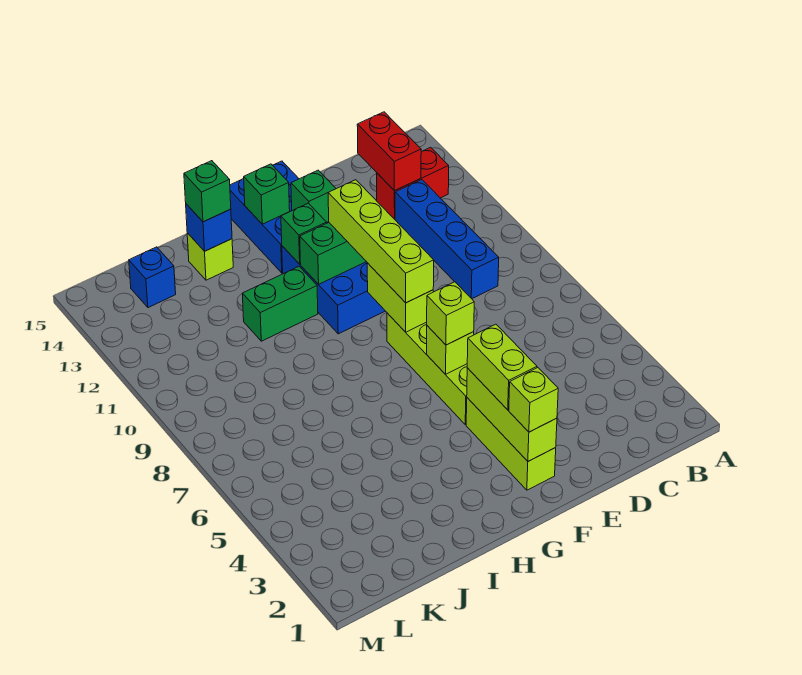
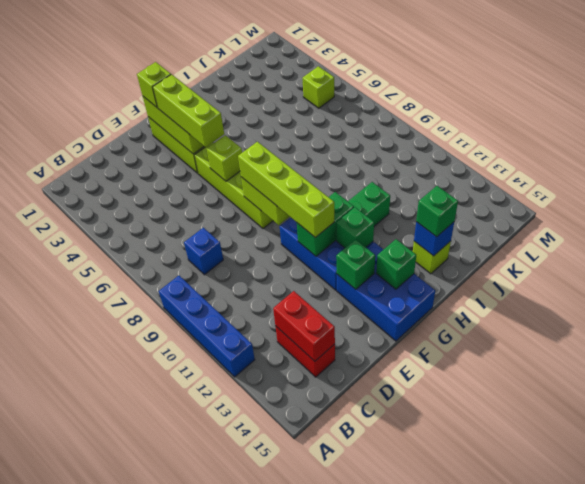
red 1x2 brick [377,147,449,219] -> red 1x2 brick turned to [275,326,335,377]
blue 1x4 brick [395,180,499,299] -> blue 1x4 brick moved to [159,276,255,377]
lime 1x2 brick [467,324,537,410] -> lime 1x3 brick [153,74,224,147]
lime 1x1 brick [427,282,474,345] -> lime 1x1 brick moved to [302,66,334,108]
blue 1x1 brick [129,247,176,308] -> blue 1x1 brick moved to [184,228,223,275]

